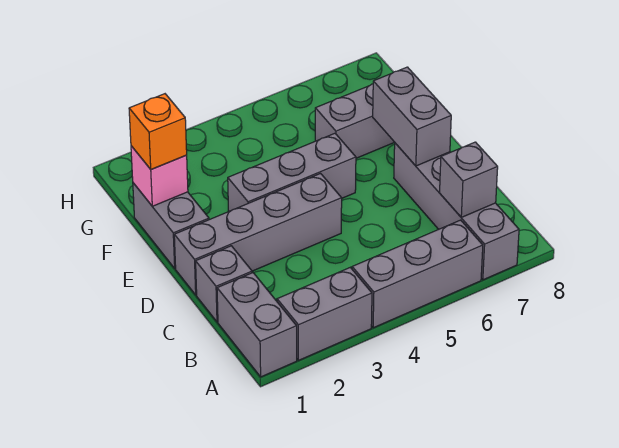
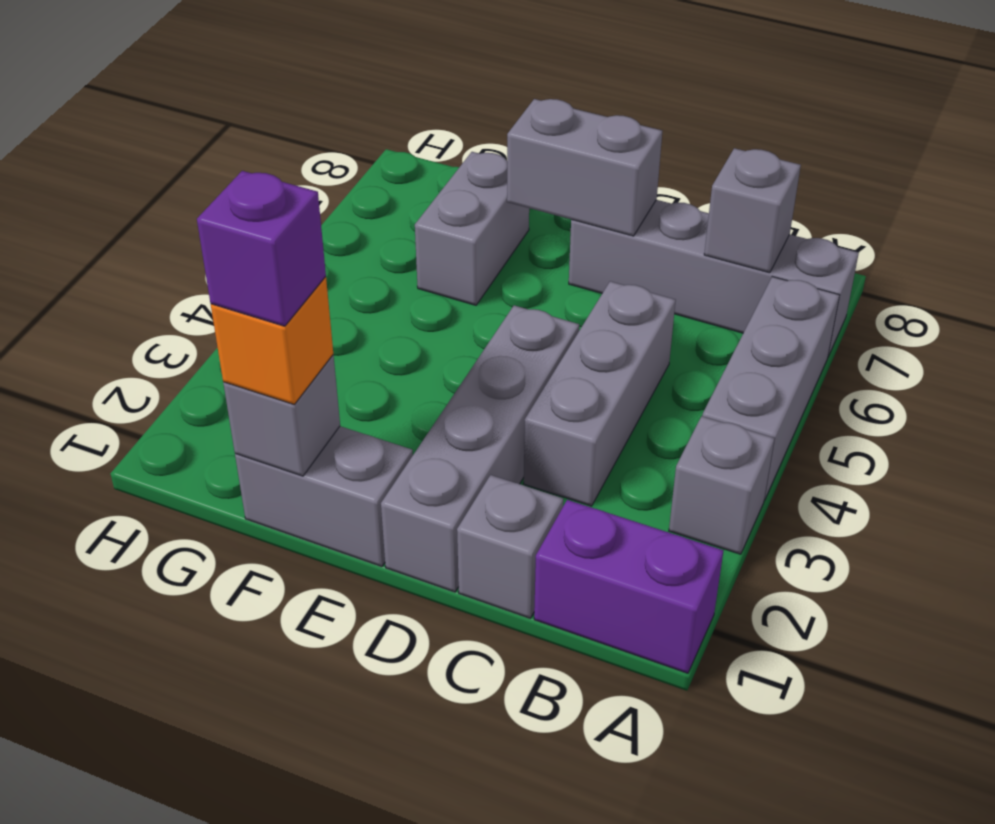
grey 1x2 brick [217,273,297,377] -> purple 1x2 brick [534,500,724,673]
grey 1x2 brick [277,267,372,360] -> grey 1x1 brick [669,416,774,554]
grey 1x3 brick [228,133,356,211] -> grey 1x3 brick moved to [524,281,676,506]
pink 1x1 brick [131,146,188,206] -> grey 1x1 brick [223,355,340,476]
none -> purple 1x1 brick [197,171,326,326]

